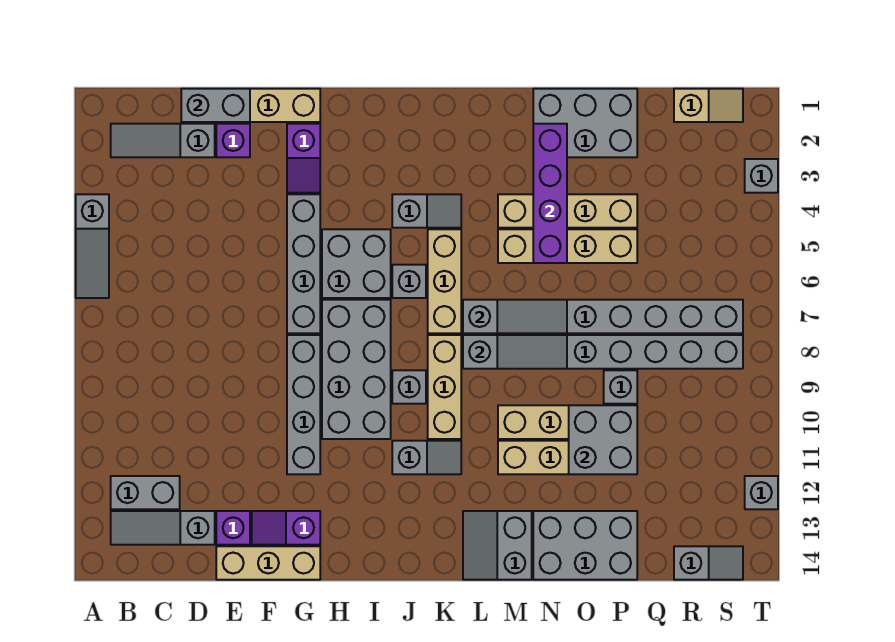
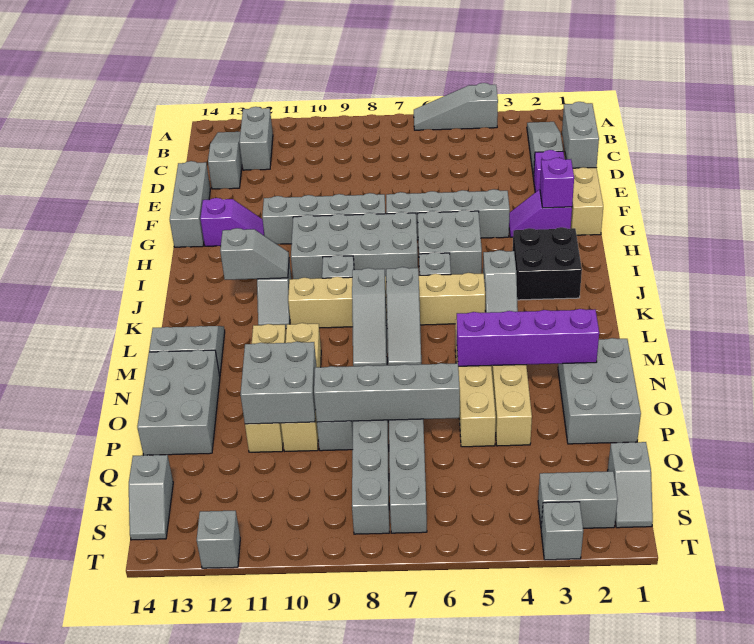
purple 1x1 brick [216,511,250,545] -> purple 1x1 brick moved to [540,158,574,208]
tan 1x3 brick [216,546,320,580] -> grey 1x3 brick [170,161,210,247]
purple 1x2 slope [252,511,320,545] -> purple 1x2 slope turned to [200,198,264,246]
none -> black 2x2 brick [513,227,582,300]
none -> grey 1x2 slope [220,228,289,280]
none -> grey 1x4 brick [314,363,460,422]
tan 1x2 slope [674,89,743,122] -> grey 1x2 slope [608,442,653,528]
none -> grey 1x2 brick [538,471,618,528]

